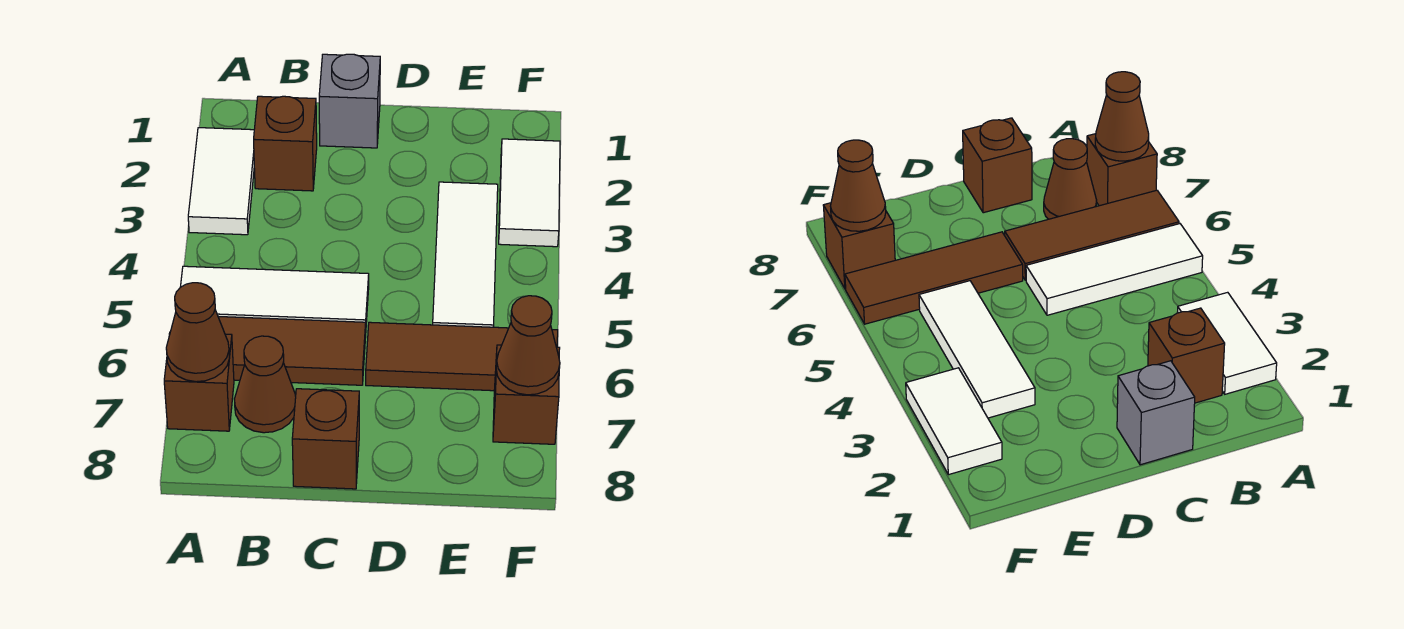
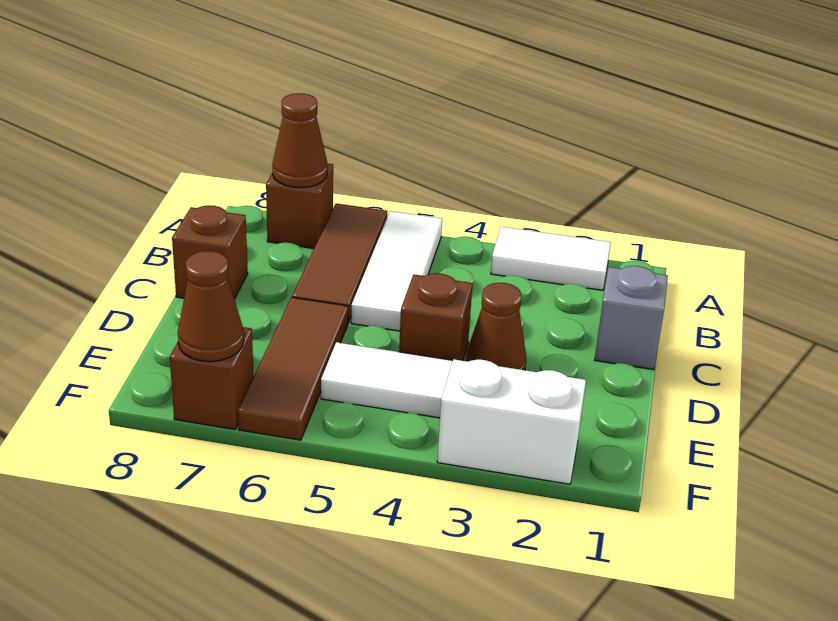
brown 1x1 brick [254,96,317,191] -> brown 1x1 brick moved to [399,273,473,361]
brown 1x1 cone [234,336,296,433] -> brown 1x1 cone moved to [466,283,526,370]
white 1x2 tile [499,139,560,247] -> white 1x2 brick [437,359,586,484]

